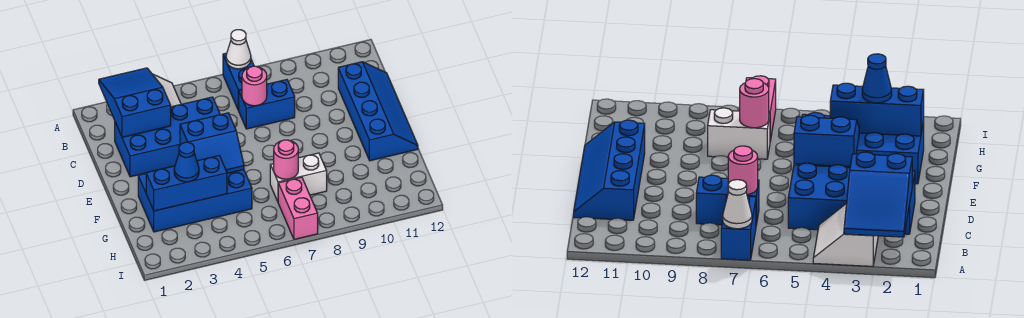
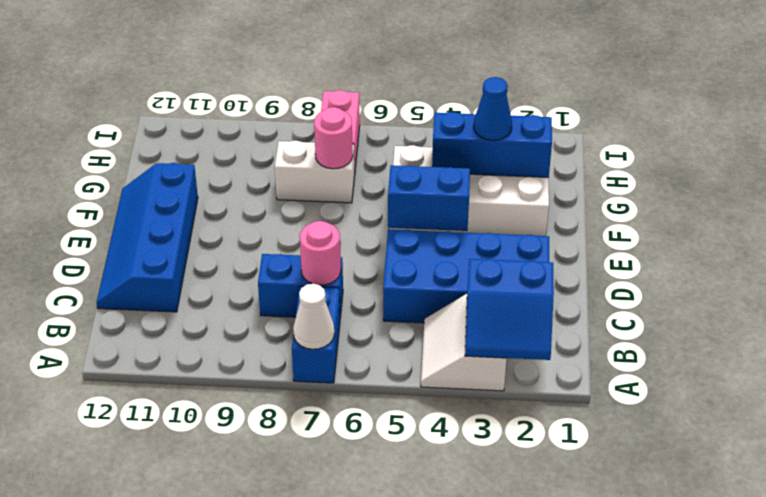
blue 2x3 slope [99,68,171,137] -> blue 2x2 slope [465,259,554,360]
blue 2x4 brick [138,170,252,232] -> white 2x4 brick [390,145,549,236]

